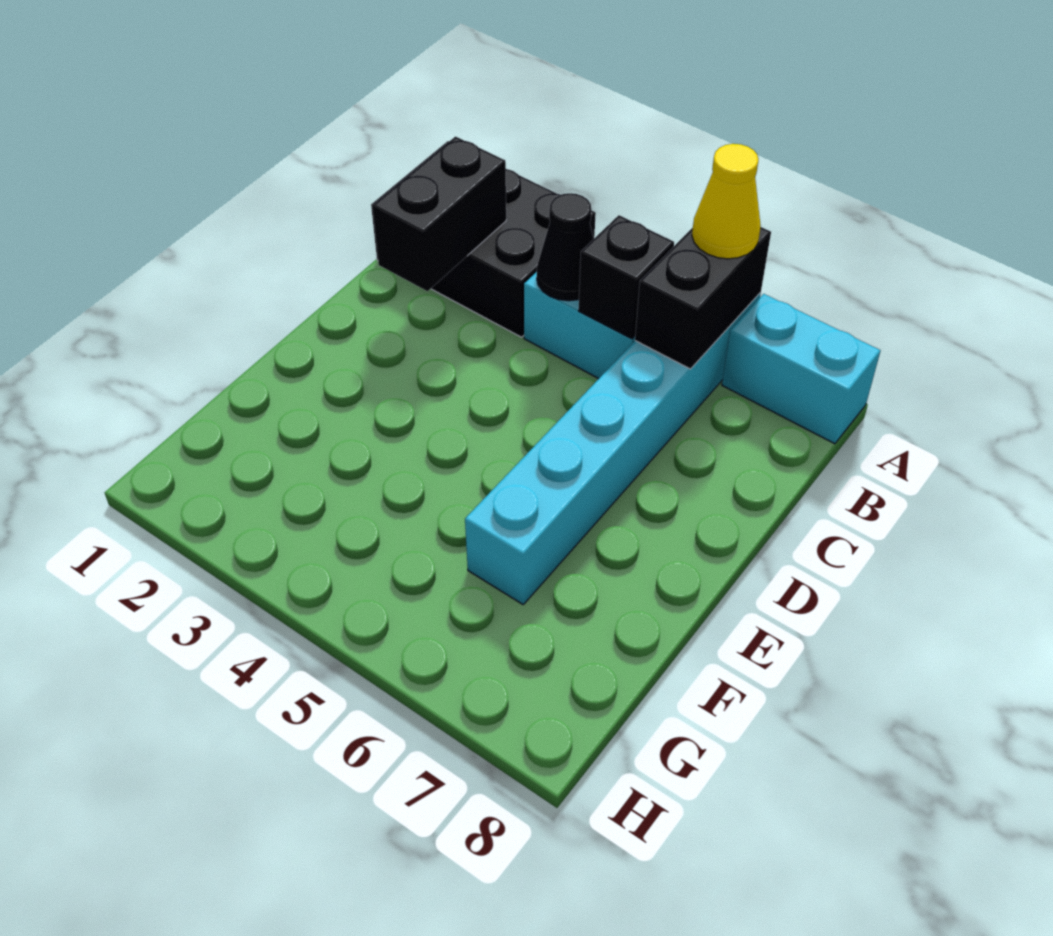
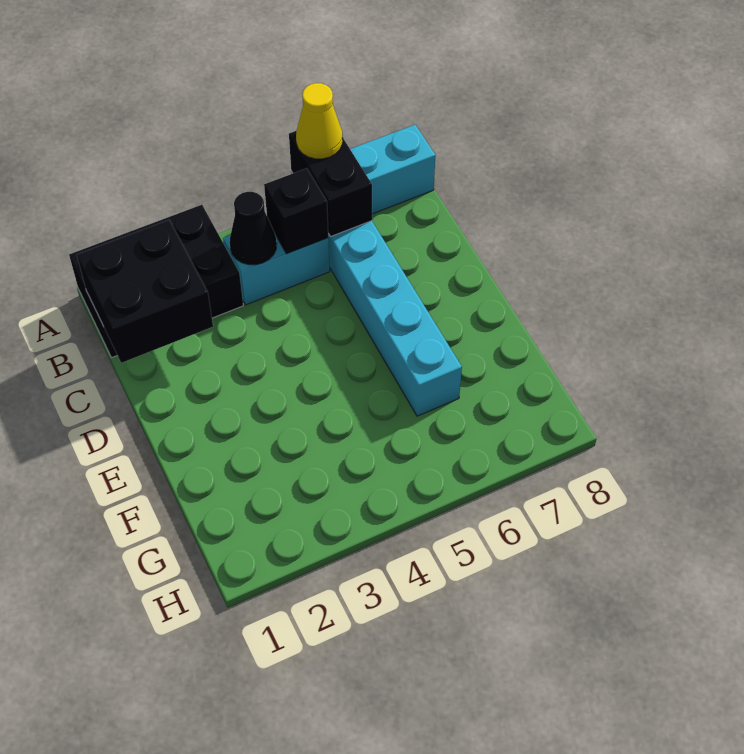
black 1x2 brick [372,137,506,291] -> black 2x2 brick [77,220,213,363]

